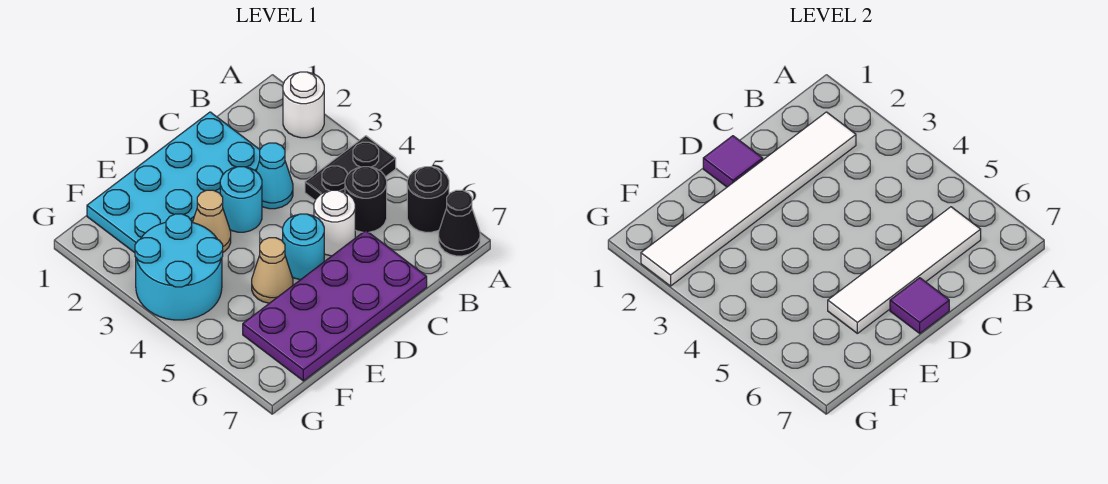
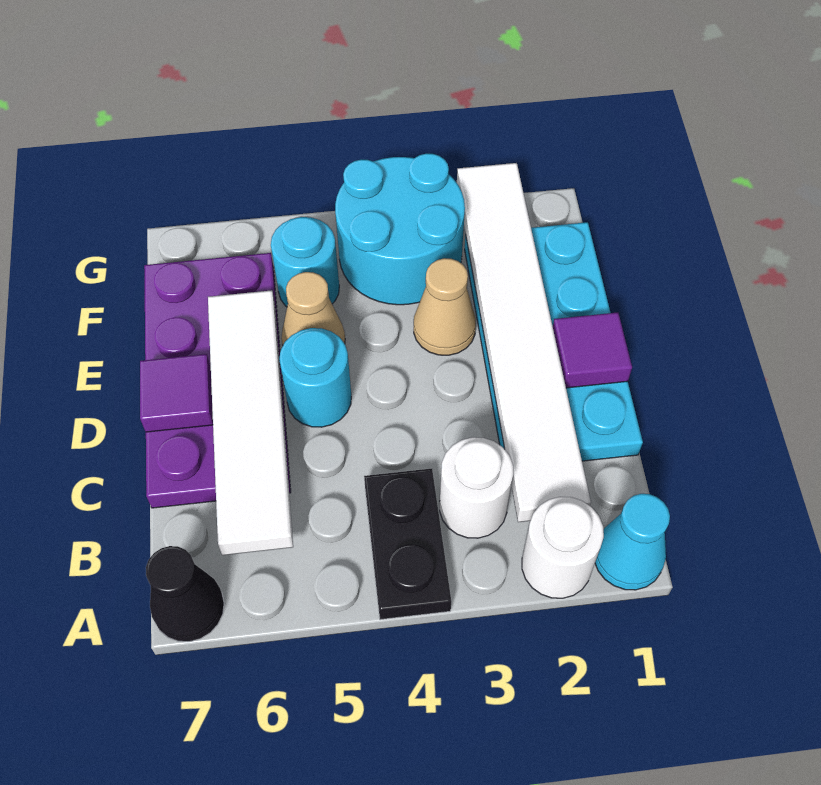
black 1x1 round brick [407,167,449,232] -> none
black 1x1 round brick [345,167,387,232] -> none
cyan 1x1 cone [256,143,293,209] -> cyan 1x1 cone moved to [595,494,670,590]
white 1x1 round brick [314,190,355,256] -> white 1x1 round brick moved to [440,437,513,538]
cyan 1x1 round brick [220,167,262,232] -> cyan 1x1 round brick moved to [271,217,339,307]

